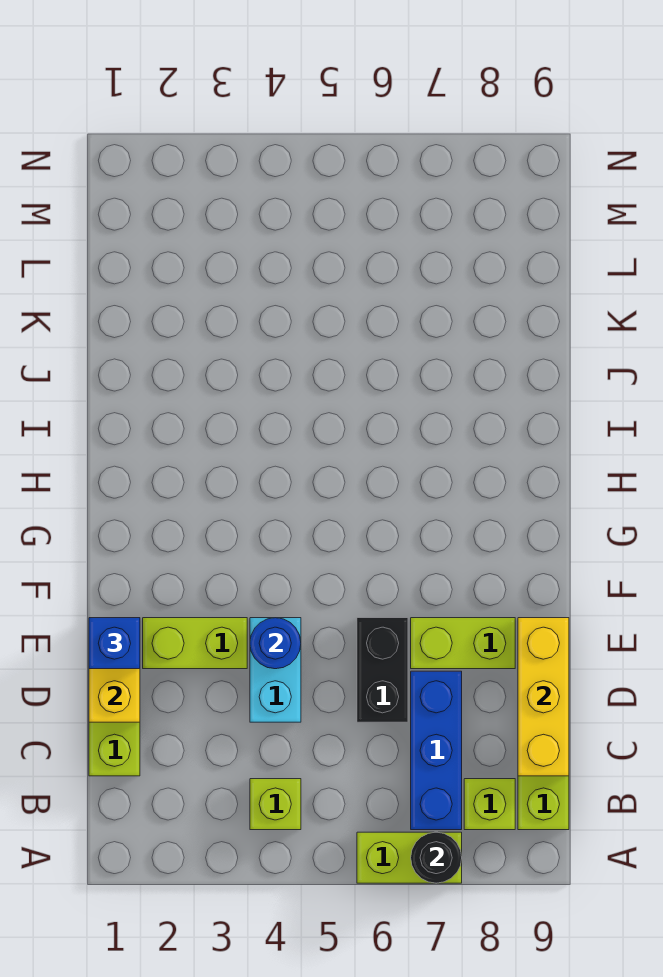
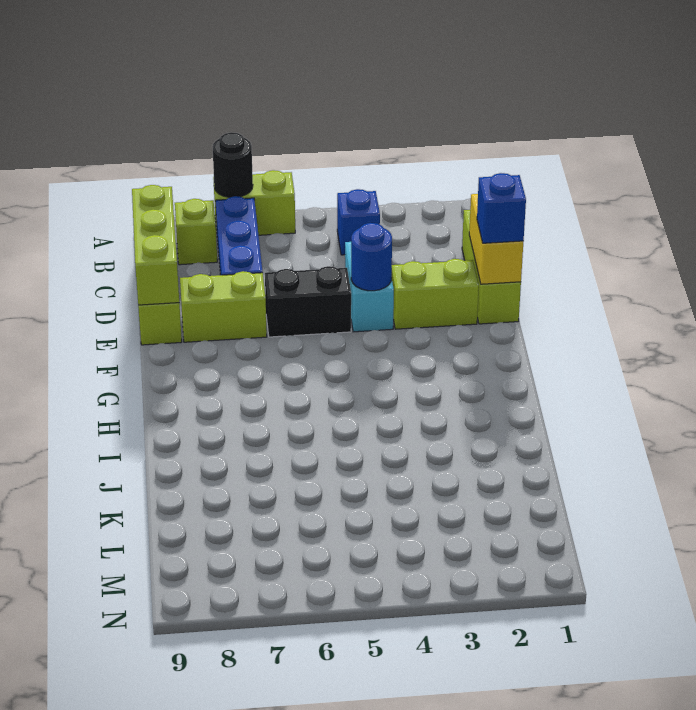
lime 1x1 brick [250,779,301,830] -> blue 1x1 brick [337,189,380,255]
yellow 1x3 brick [518,618,569,776] -> lime 1x3 brick [132,185,179,305]
black 1x2 brick [357,618,408,722] -> black 1x2 brick turned to [265,266,351,337]

